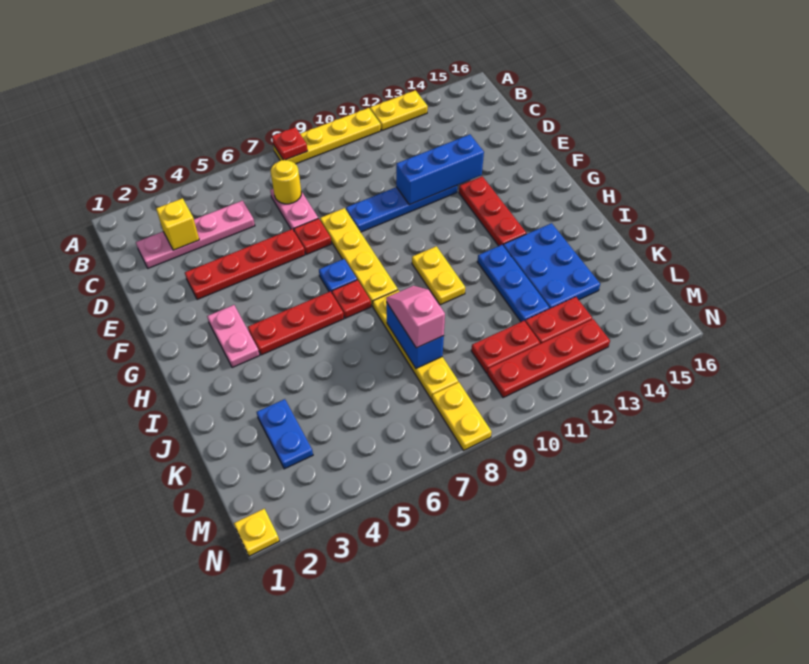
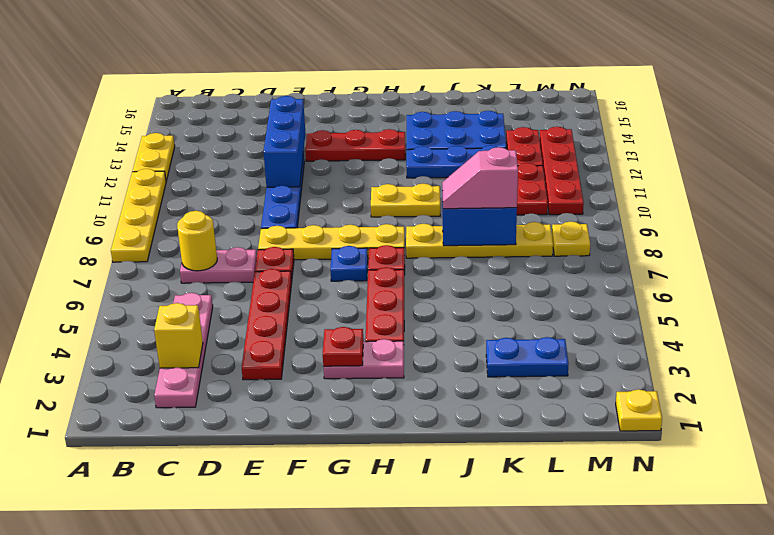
red 1x1 plate [272,127,307,160] -> red 1x1 plate moved to [323,327,363,366]
yellow 1x2 plate [432,382,491,450] -> yellow 1x1 plate [552,221,590,256]

